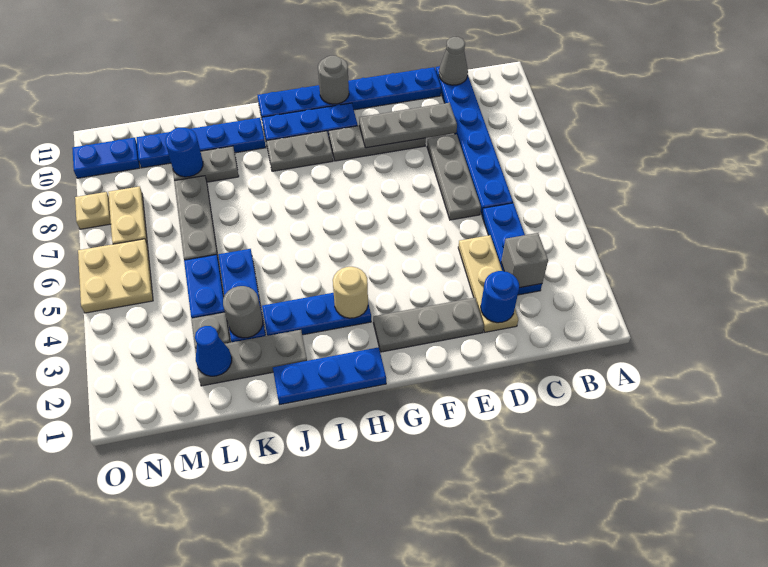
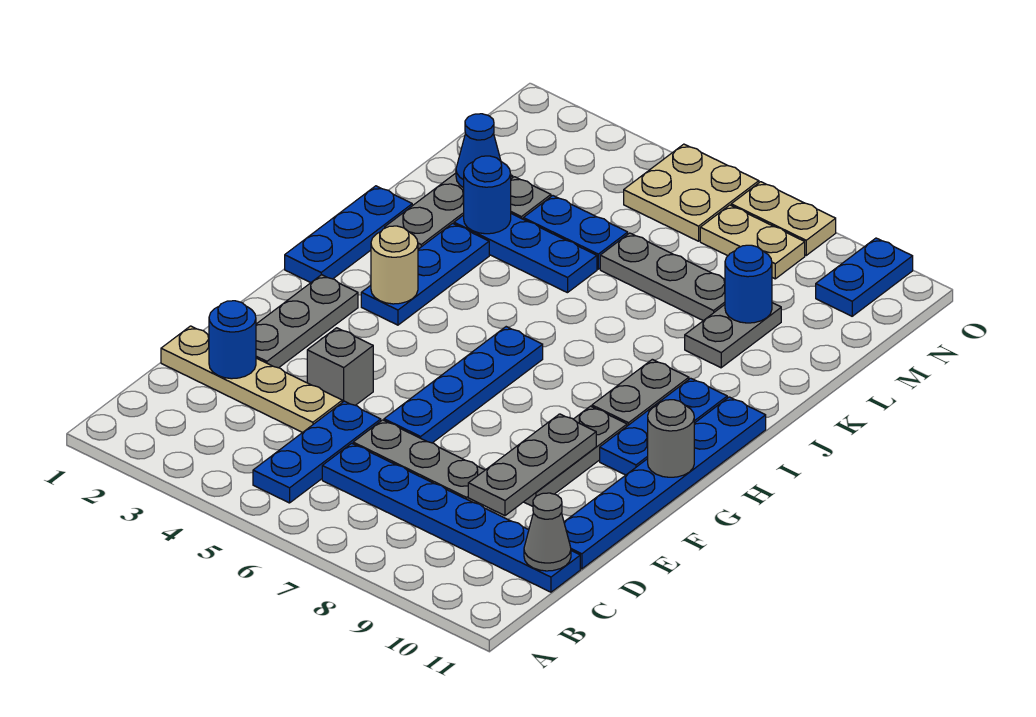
blue 1x3 plate [482,203,542,295] -> blue 1x3 plate turned to [253,401,381,503]
grey 1x1 brick [501,233,548,288] -> grey 1x1 brick moved to [307,328,373,405]
tan 1x3 plate [458,235,518,332] -> tan 1x4 plate [161,326,342,433]
blue 1x4 plate [137,118,266,168] -> blue 1x4 plate moved to [384,327,543,443]
grey 1x1 round brick [223,286,263,338] -> blue 1x1 round brick [464,156,511,234]
tan 1x1 plate [75,192,111,229] -> tan 1x2 plate [731,182,836,255]

